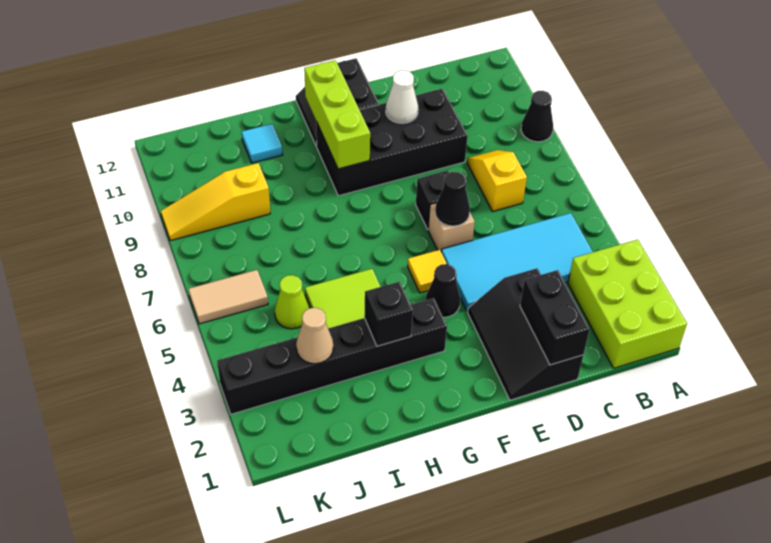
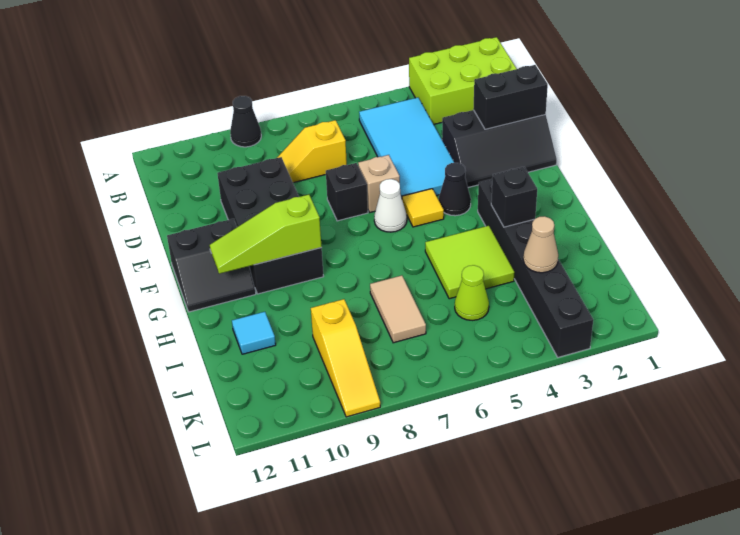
black 1x1 cone [435,172,470,226] -> none
white 1x1 cone [386,70,418,123] -> white 1x1 cone moved to [374,179,407,232]
lime 1x3 brick [304,60,370,169] -> lime 1x3 slope [210,195,322,274]
tan 1x2 tile [189,270,268,324] -> tan 1x2 tile moved to [370,275,426,343]

